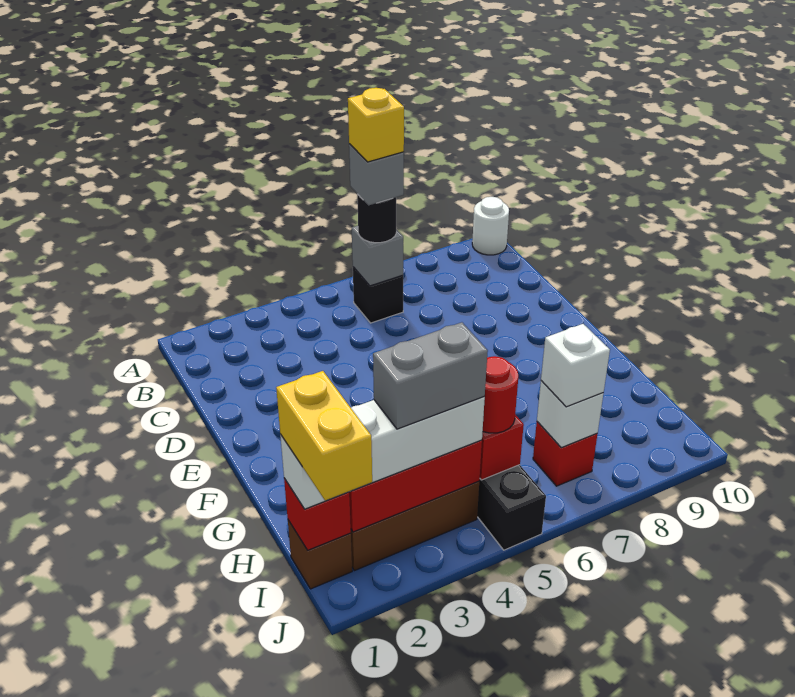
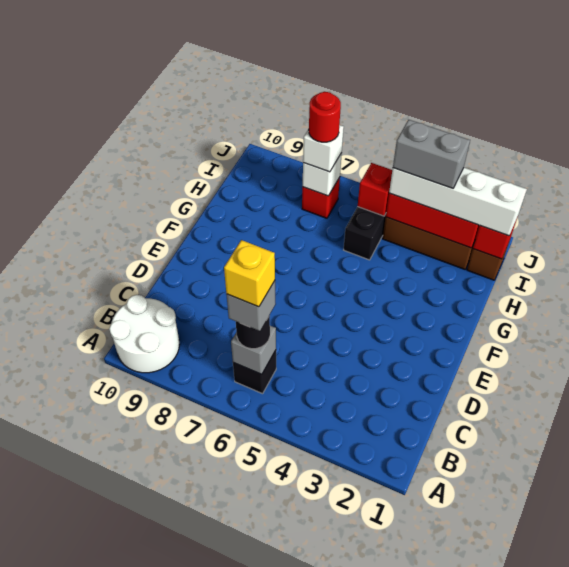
white 1x1 round brick [472,197,509,255] -> white 2x2 round brick [109,295,179,373]
yellow 1x2 brick [276,371,372,501] -> none
red 1x1 round brick [483,356,518,433] -> red 1x1 round brick moved to [309,92,341,142]

